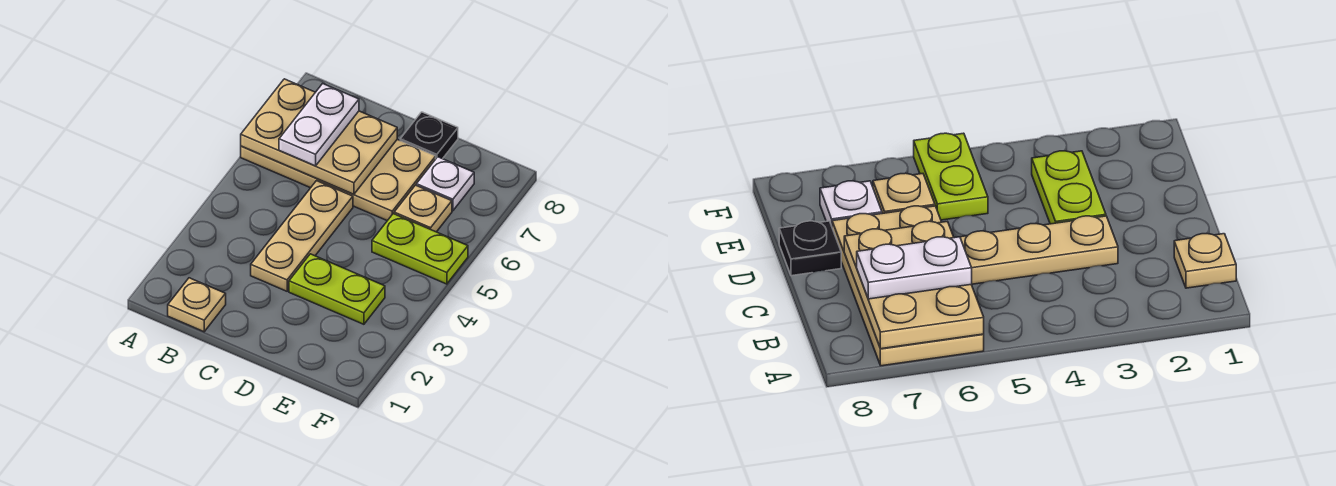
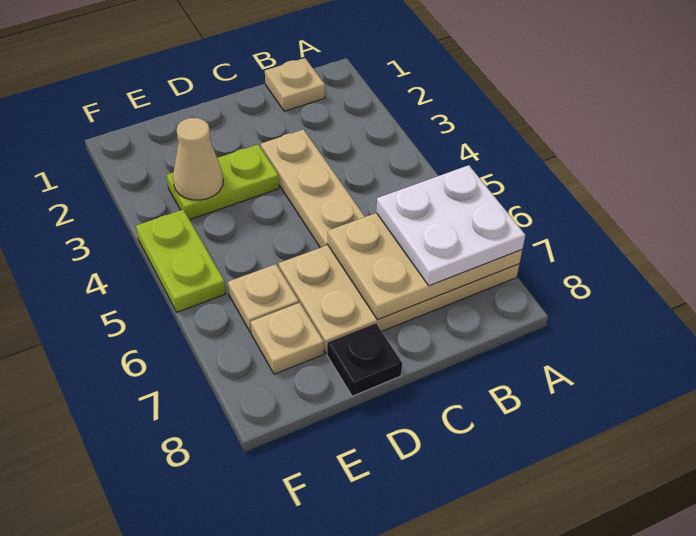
white 1x2 plate [279,84,359,166] -> white 2x2 plate [376,165,525,286]
none -> tan 1x1 cone [173,118,223,200]
lime 1x2 plate [372,214,468,284] -> lime 1x2 plate turned to [136,210,225,312]
white 1x1 plate [416,157,474,211] -> tan 1x1 plate [251,303,324,374]

